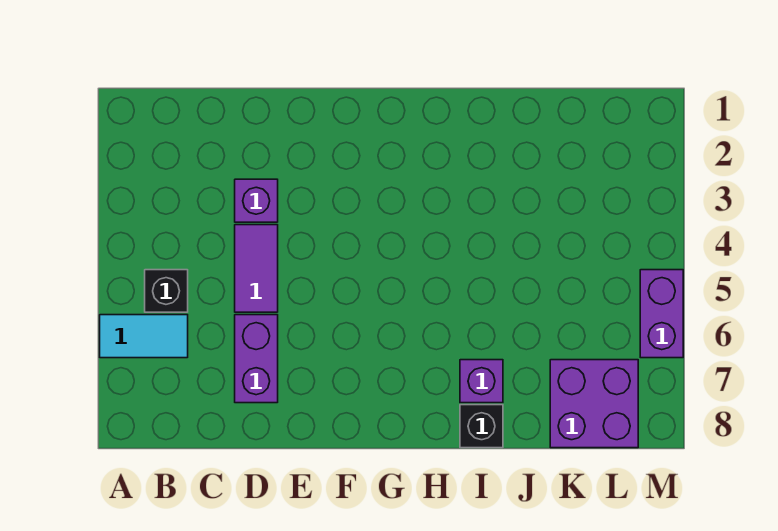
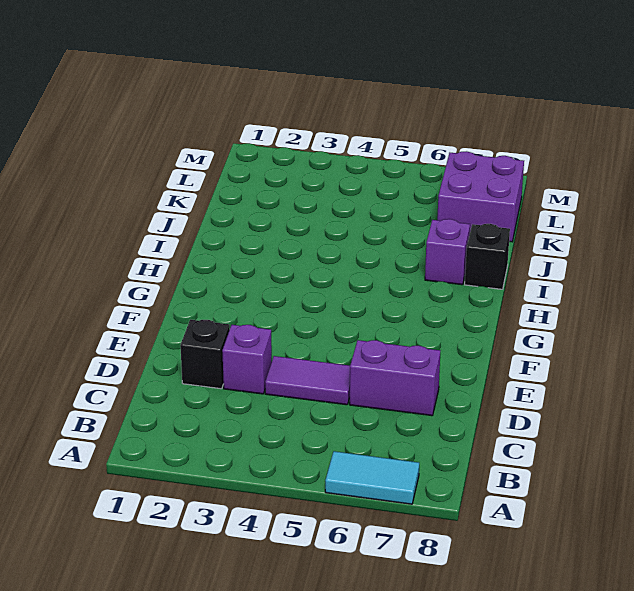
cyan 1x2 tile [100,315,188,358] -> cyan 1x2 tile turned to [325,451,419,504]
black 1x1 brick [145,270,188,312] -> black 1x1 brick moved to [180,320,230,389]
purple 1x2 brick [640,270,683,358] -> none

